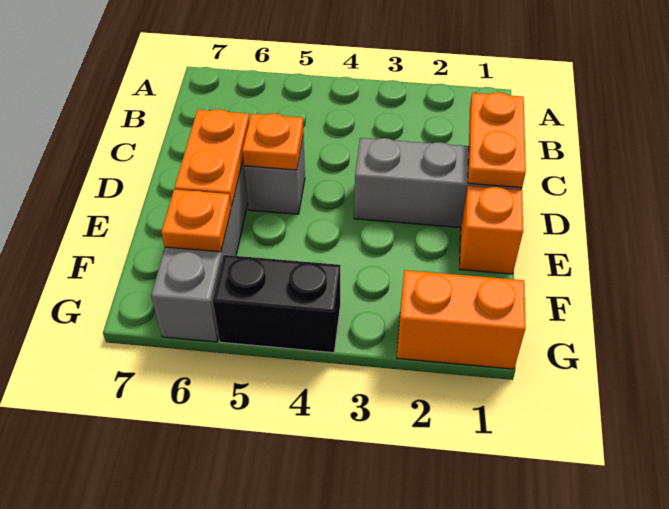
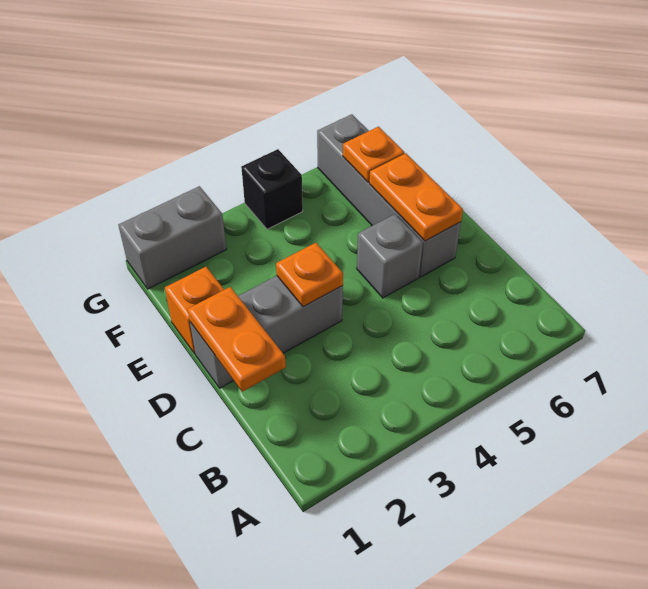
orange 1x1 plate [242,114,303,170] -> orange 1x1 plate moved to [276,243,343,307]
orange 1x2 brick [397,270,526,369] -> grey 1x2 brick [118,186,226,289]
black 1x2 brick [213,255,341,353] -> black 1x1 brick [241,149,303,229]

